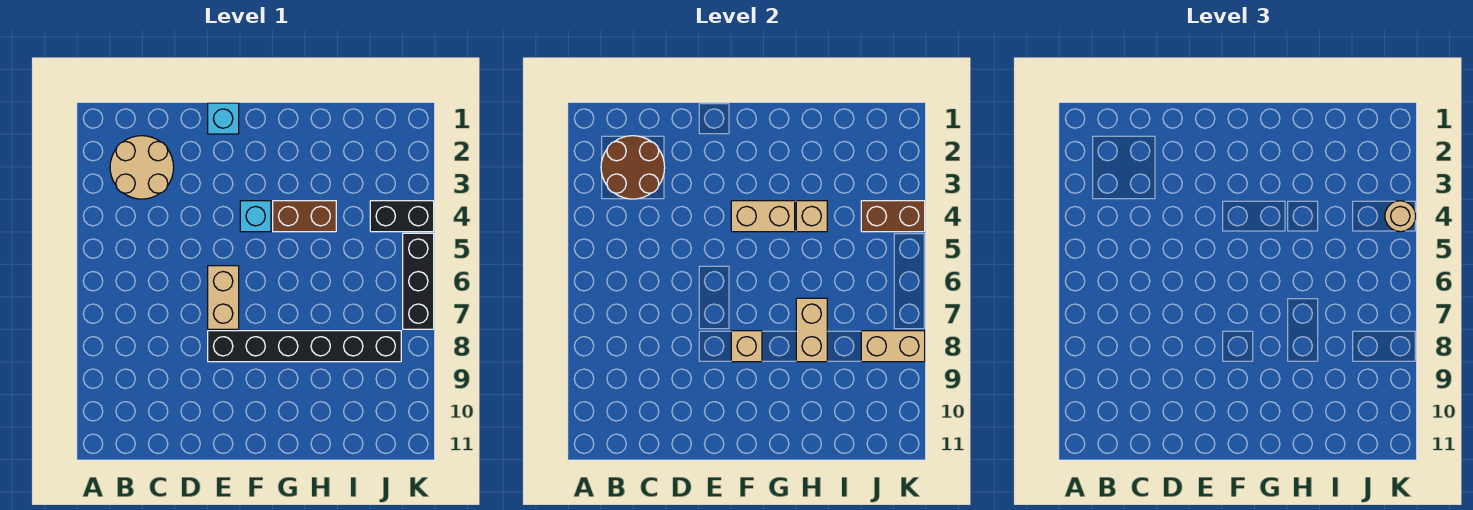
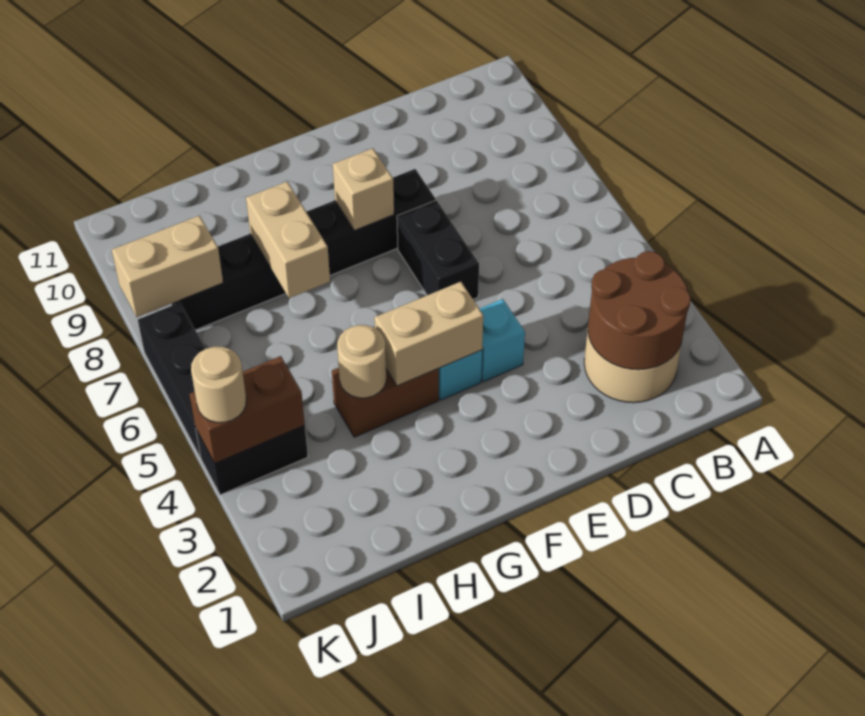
cyan 1x1 brick [208,103,239,134] -> cyan 1x1 brick moved to [480,299,525,382]
tan 1x2 brick [208,266,239,329] -> black 1x2 brick [397,200,479,299]
tan 1x1 brick [796,201,827,232] -> tan 1x1 round brick [337,325,386,398]

